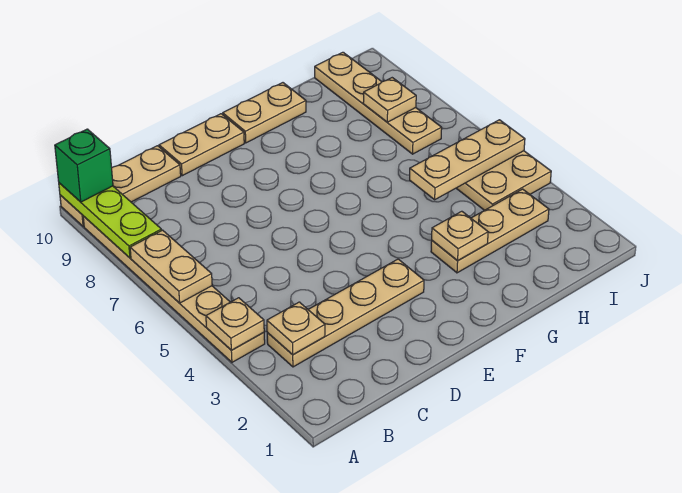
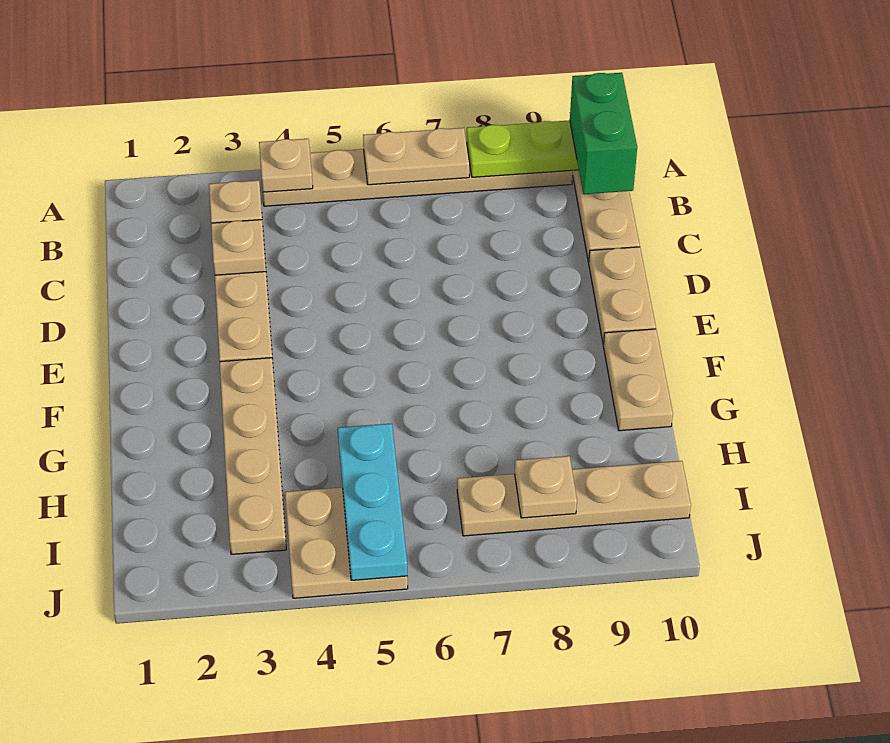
green 1x1 brick [55,129,113,202] -> green 1x2 brick [570,73,637,194]
tan 1x3 plate [431,189,549,273] -> tan 1x4 plate [220,358,286,554]
tan 1x1 plate [432,211,488,260] -> tan 1x1 plate moved to [211,220,266,275]
tan 1x3 plate [410,120,525,200] -> cyan 1x3 plate [338,424,407,580]

